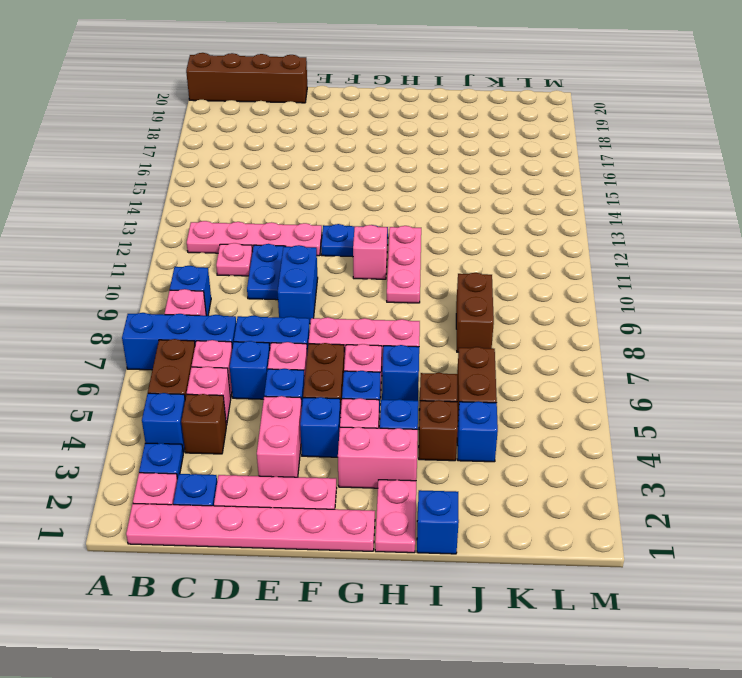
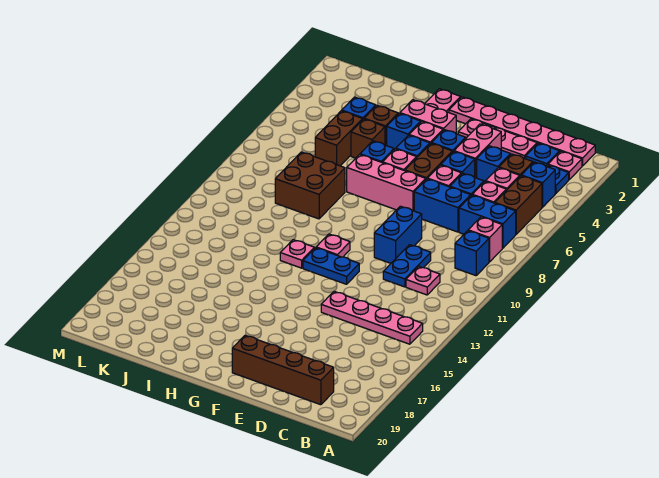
blue 1x3 brick [122,313,236,370] -> blue 1x2 brick [459,195,516,248]
brown 1x4 brick [186,53,307,103] -> brown 1x4 brick moved to [232,335,334,405]
pink 1x4 plate [187,221,322,256] -> pink 1x4 plate moved to [321,292,423,344]
pink 1x1 brick [353,225,387,279] -> pink 1x1 plate [316,234,350,257]
pink 1x3 plate [387,226,421,303] -> pink 1x1 plate [280,240,314,268]
blue 1x1 brick [417,490,459,554] -> blue 1x1 brick moved to [477,146,511,182]
brown 1x2 brick [456,273,494,352] -> brown 2x2 brick [275,152,345,219]

